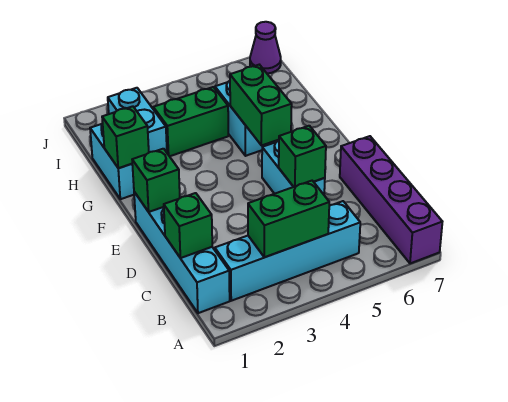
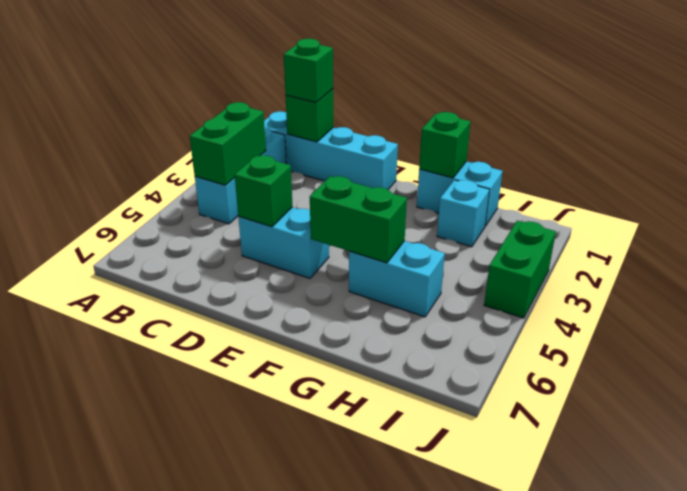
purple 1x4 brick [340,136,442,263] -> none
cyan 1x4 brick [215,201,360,301] -> cyan 1x3 brick [195,127,286,224]
green 1x1 brick [132,149,180,212] -> green 1x1 brick moved to [284,39,333,102]
cyan 1x2 brick [108,88,167,152] -> cyan 1x1 brick [437,180,489,247]
green 1x2 brick [153,87,228,156] -> green 1x2 brick moved to [484,221,556,318]
purple 1x1 cone [250,22,281,74] -> none

